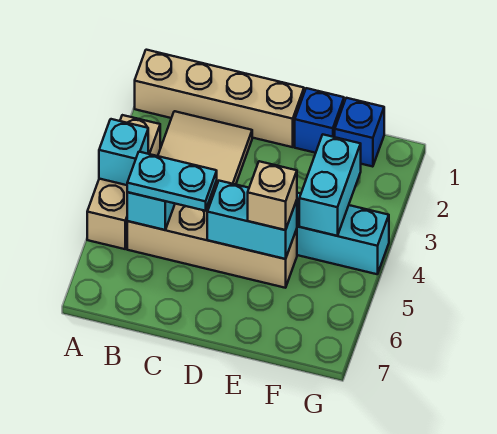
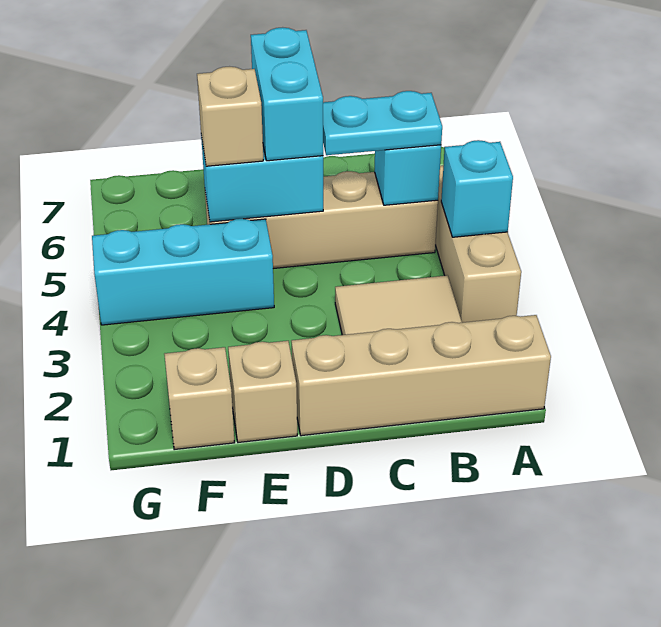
blue 1x1 brick [295,88,344,153] -> tan 1x1 brick [228,341,297,442]
blue 1x1 brick [335,98,384,167] -> tan 1x1 brick [164,347,235,450]
cyan 1x2 brick [299,135,361,236] -> cyan 1x2 brick moved to [251,27,323,161]

